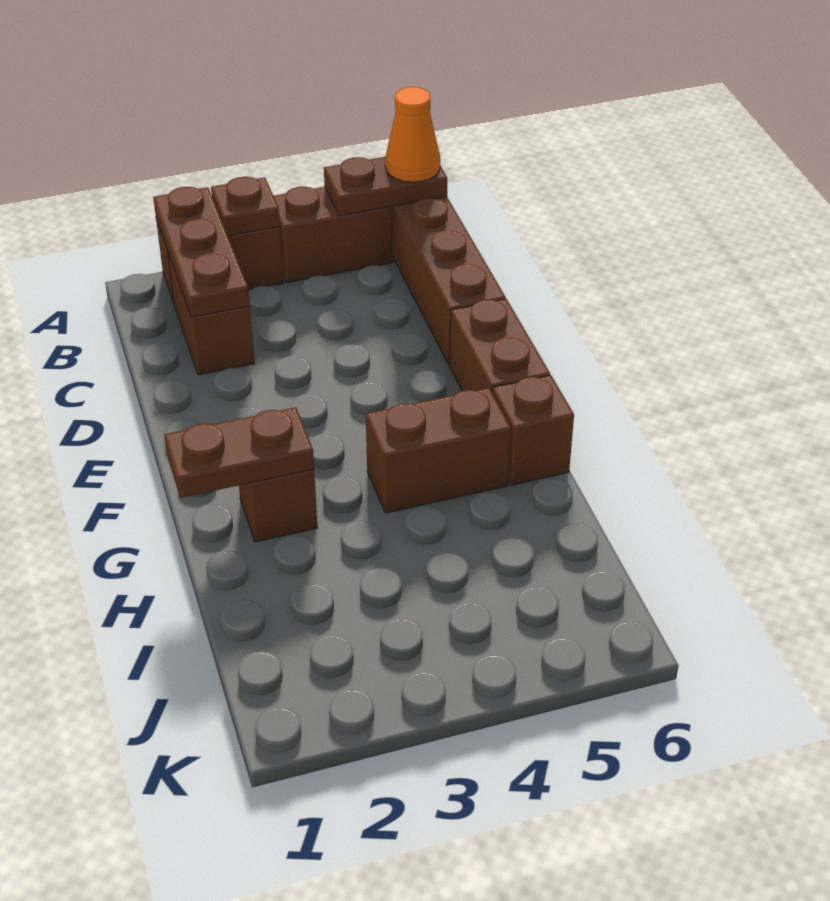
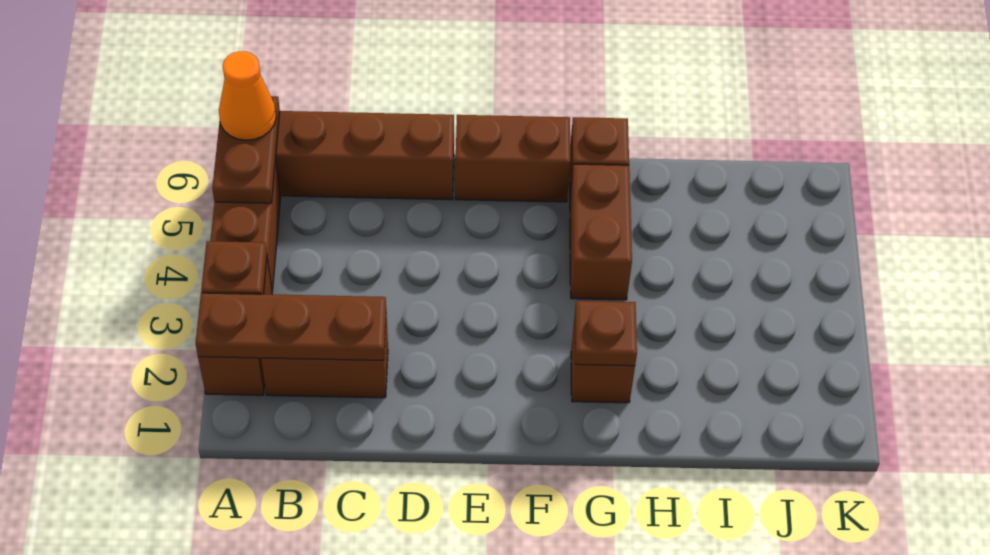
brown 1x2 plate [164,407,314,498] -> brown 1x1 plate [575,301,637,366]

